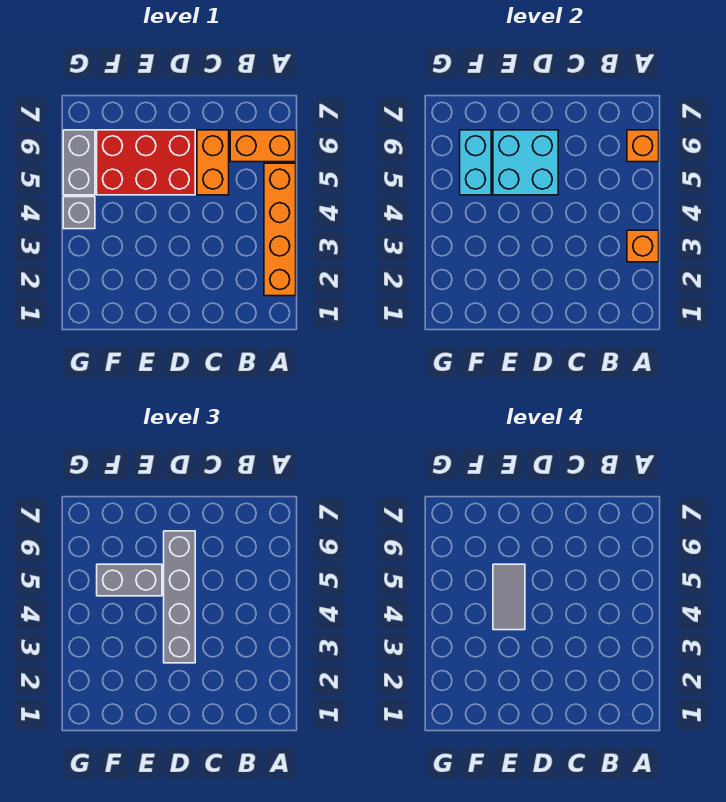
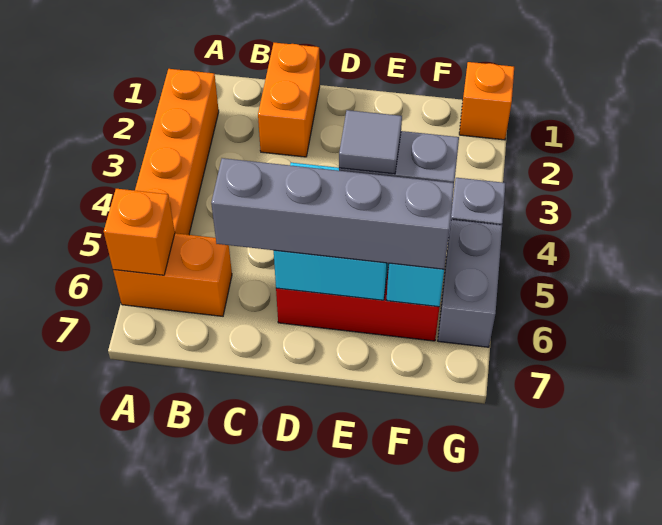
orange 1x1 brick [627,230,659,262] -> orange 1x1 brick moved to [459,62,514,140]
orange 1x2 brick [197,130,229,195] -> orange 1x2 brick moved to [258,43,320,157]
grey 1x4 brick [164,531,195,663] -> grey 1x4 brick turned to [211,158,454,269]
grey 1x2 tile [493,564,525,630] -> grey 1x1 tile [339,110,402,174]

